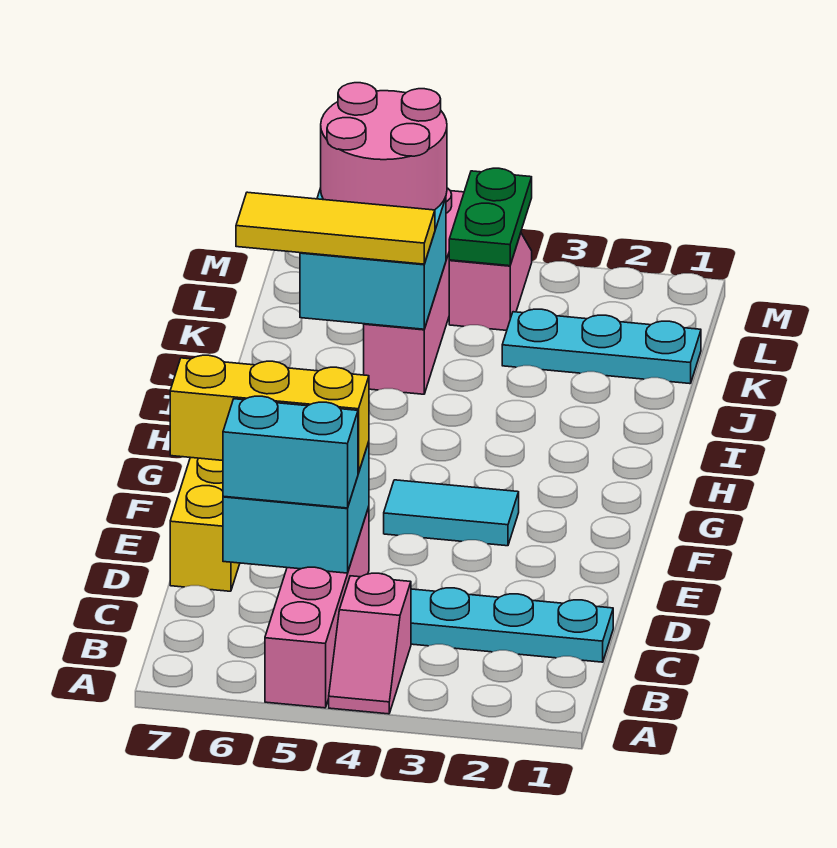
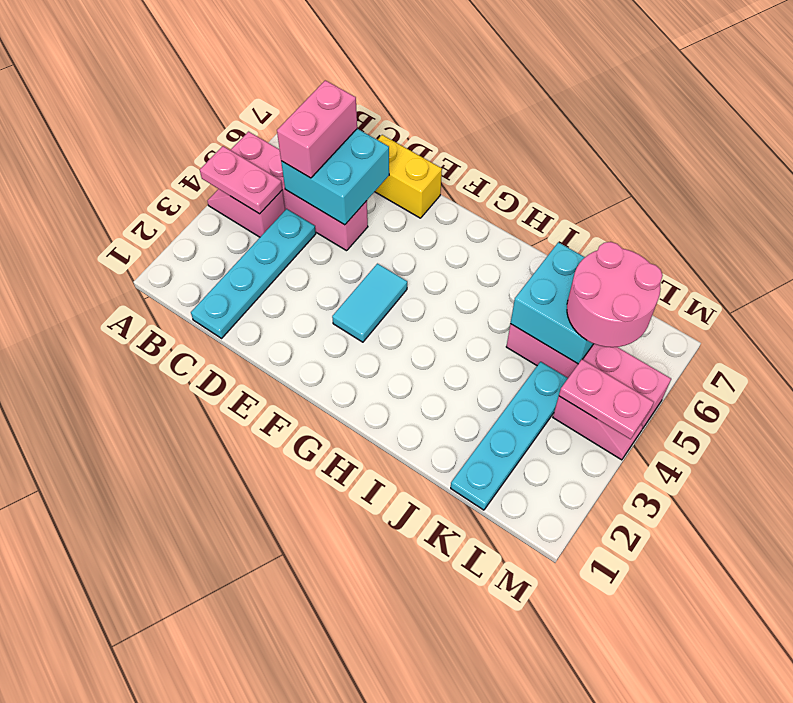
none -> pink 1x2 plate [200,146,282,214]
cyan 1x2 brick [223,396,358,508] -> pink 1x2 brick [277,80,357,178]
yellow 1x3 brick [170,355,369,473] -> none
yellow 1x3 tile [236,192,435,264] -> none
cyan 1x3 plate [502,309,701,384] -> cyan 1x4 plate [451,362,568,510]
green 1x2 plate [449,168,532,266] -> pink 1x2 plate [559,359,654,439]

